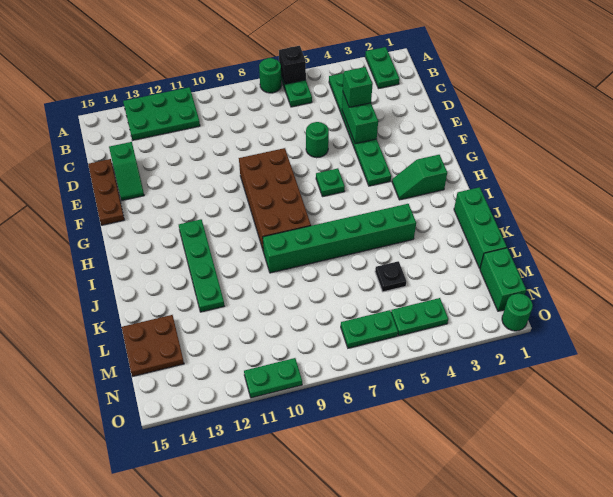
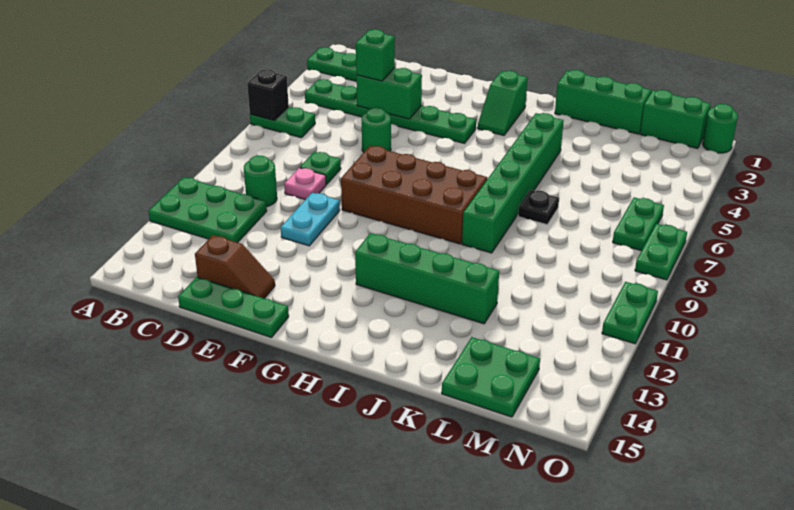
green 1x1 round brick [259,58,282,93] -> green 1x1 round brick moved to [244,156,277,207]
green 2x3 plate [123,87,200,140] -> green 2x3 plate turned to [148,177,267,243]
none -> pink 1x1 plate [284,168,326,200]
green 1x2 slope [109,142,144,201] -> brown 1x2 slope [195,235,275,298]
brown 1x3 plate [88,159,124,225] -> green 1x3 plate [178,277,289,338]
none -> cyan 1x2 plate [281,193,340,246]
green 1x1 plate [316,168,345,197] -> green 1x1 plate moved to [300,152,341,184]
green 1x4 plate [179,219,224,312] -> green 1x4 brick [355,233,499,324]
black 1x1 plate [375,261,406,292] -> black 1x1 plate moved to [518,190,559,225]
brown 2x2 plate [122,315,184,376] -> green 2x2 plate [442,337,540,417]
green 1x2 plate [391,298,448,336] -> green 1x2 plate moved to [635,224,687,280]

